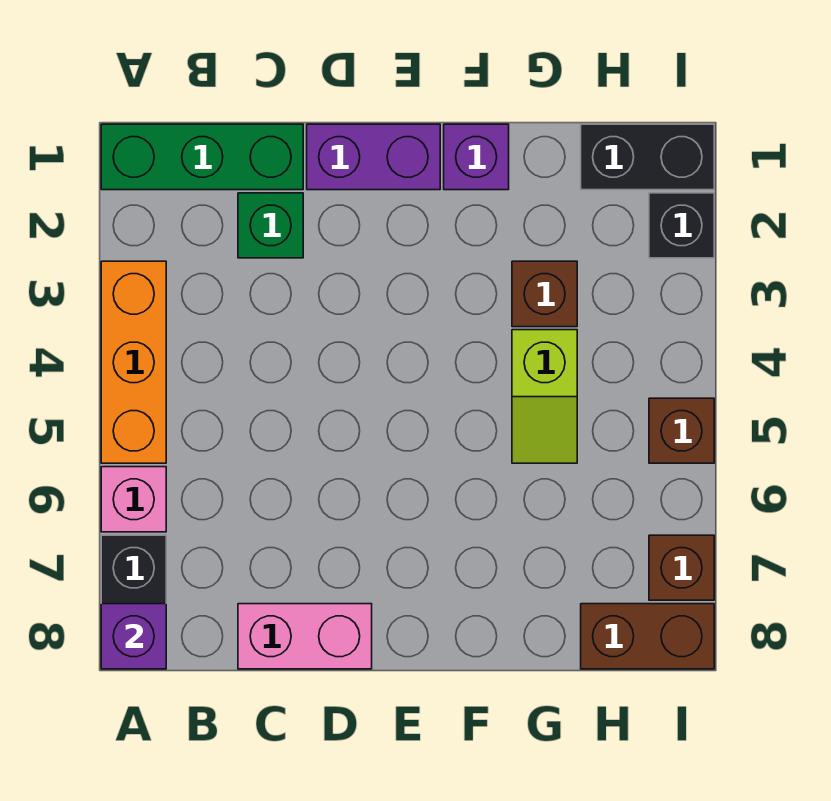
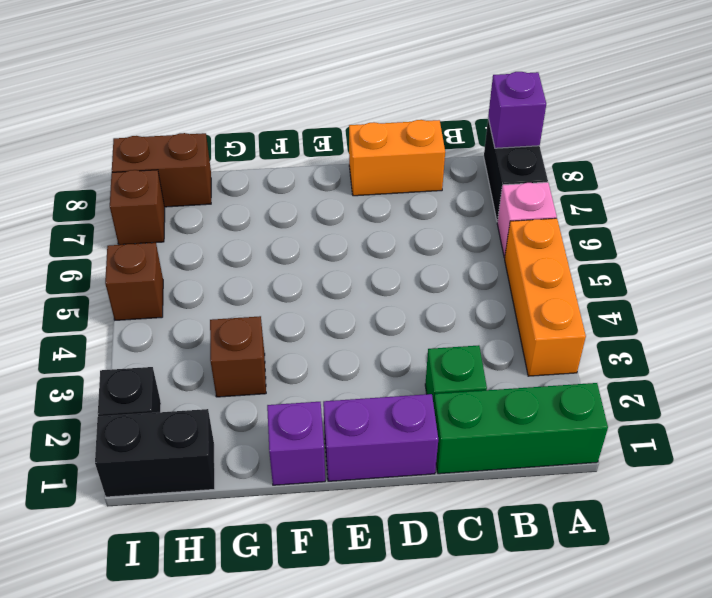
pink 1x2 brick [238,604,372,669] -> orange 1x2 brick [349,120,445,196]
lime 1x2 slope [512,330,577,463] -> none

